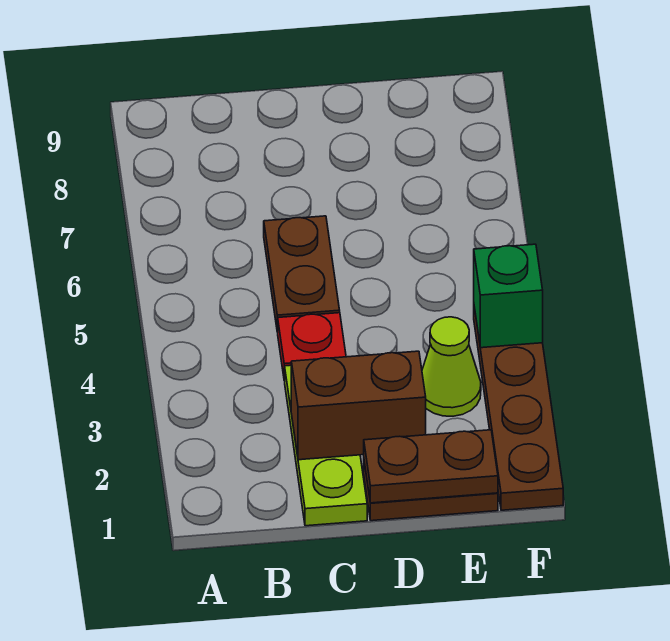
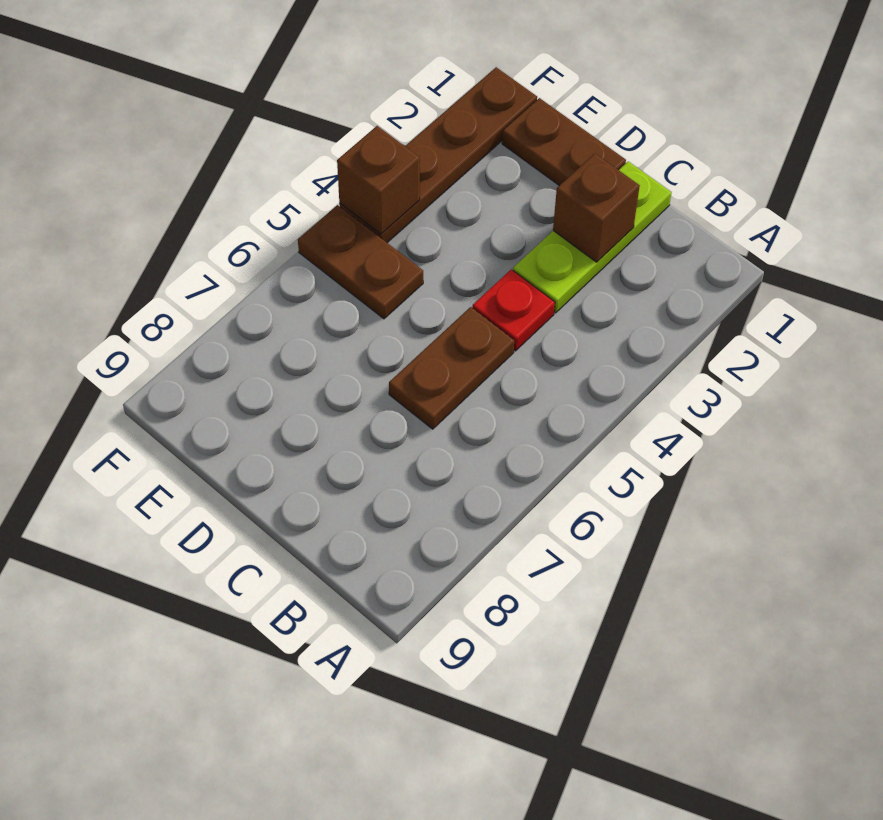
brown 1x2 brick [291,351,426,460] -> brown 1x1 brick [553,154,640,262]
brown 1x2 plate [364,430,498,503] -> brown 1x2 plate moved to [298,205,423,319]
lime 1x1 cone [422,317,481,416] -> none
green 1x1 brick [474,244,543,348] -> brown 1x1 brick [337,126,420,234]

